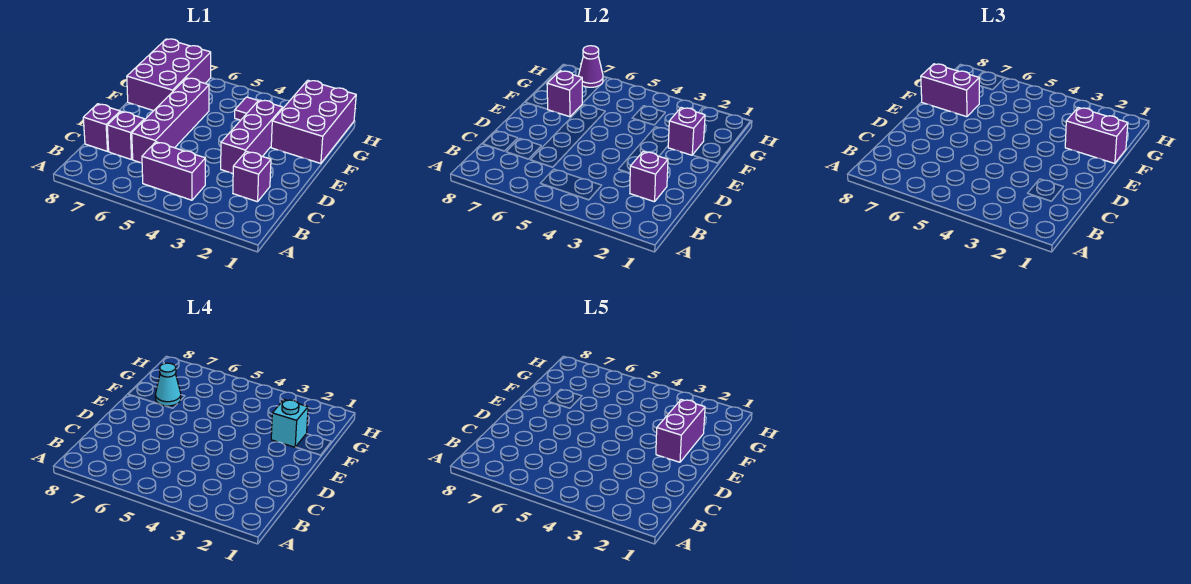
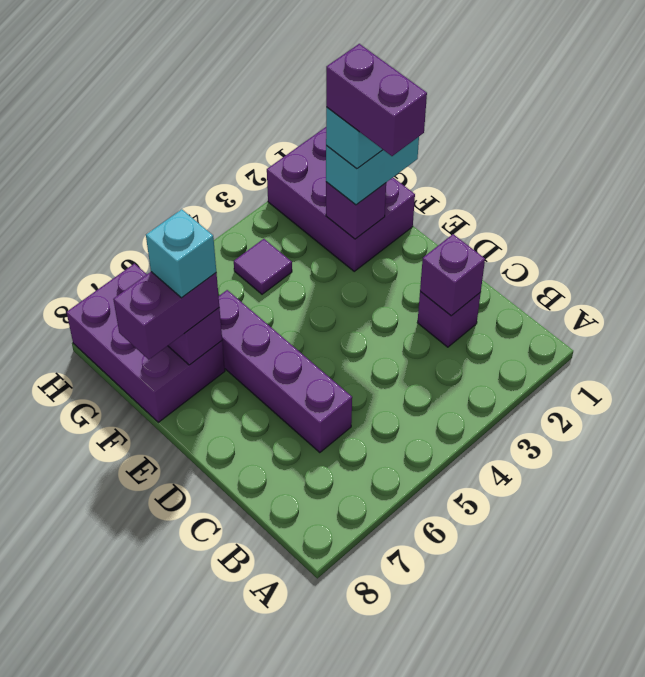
purple 1x2 brick [142,142,205,200] -> none
purple 1x1 brick [107,112,144,160] -> none
purple 1x1 brick [83,104,120,151] -> none
purple 1x3 brick [221,100,283,173] -> none
purple 1x2 brick [1065,108,1128,163] -> cyan 1x2 brick [326,137,419,205]
cyan 1x1 cone [155,363,181,406] -> cyan 1x1 brick [146,209,216,298]
purple 1x1 cone [579,46,603,87] -> none

